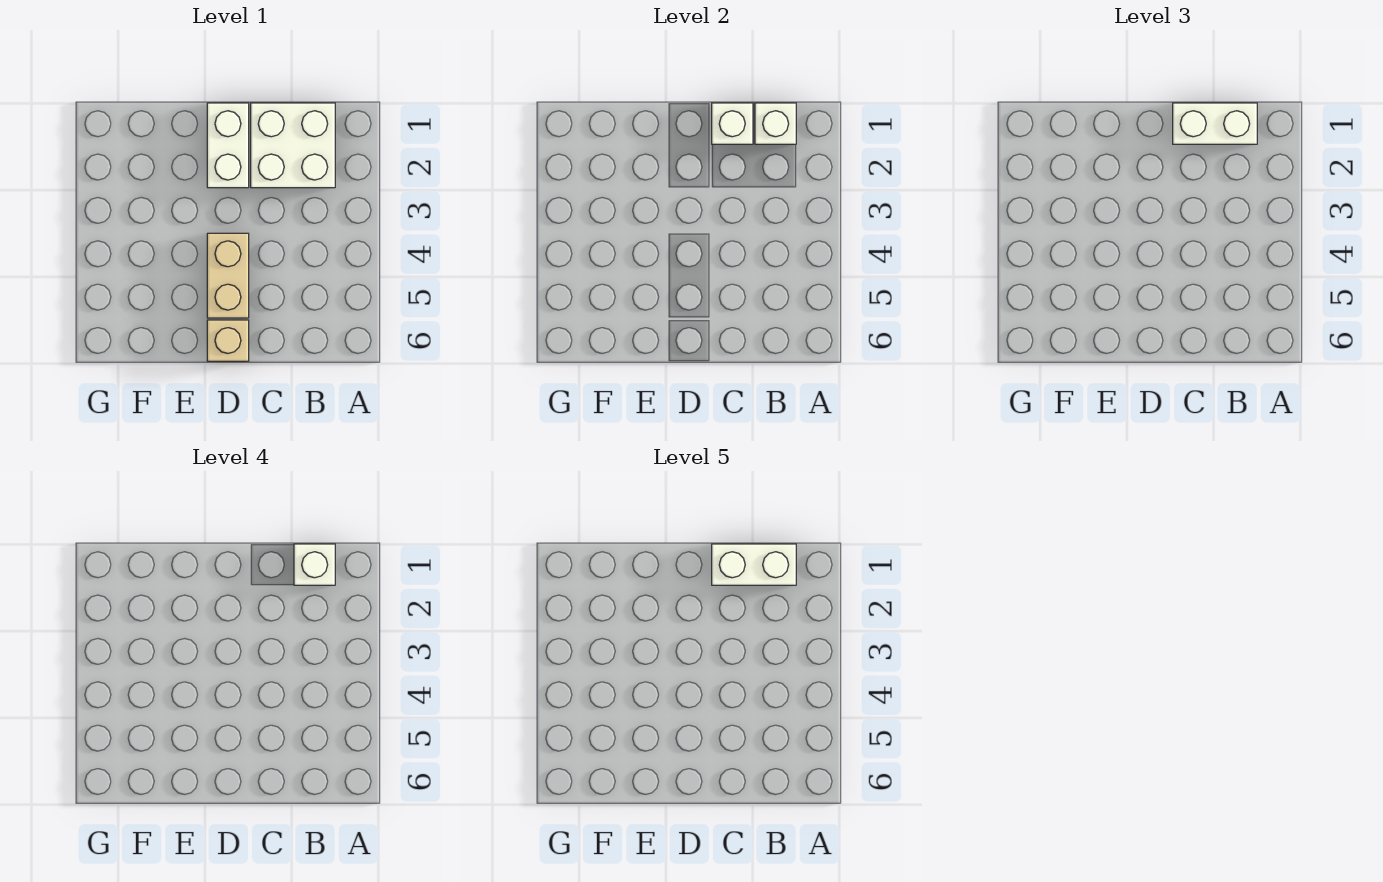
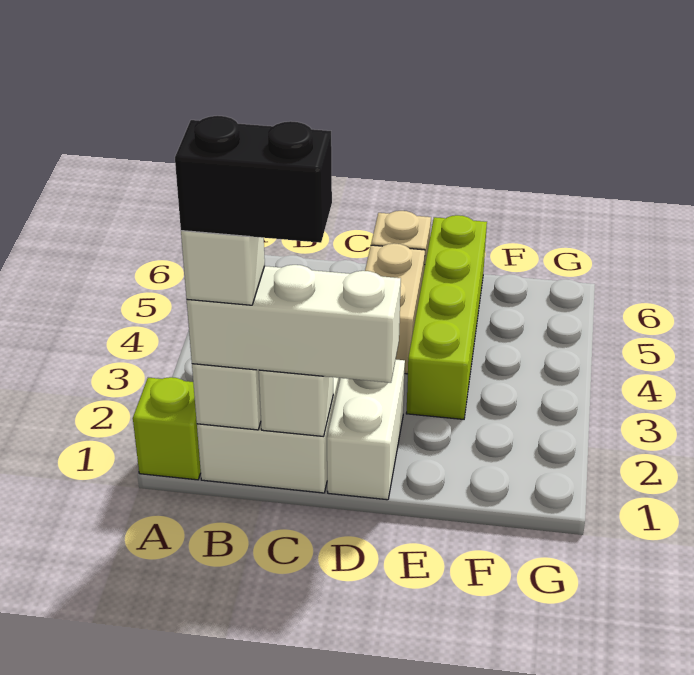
none -> lime 1x1 brick [133,377,201,480]
white 1x2 brick [1173,103,1257,144] -> white 1x3 brick [187,265,401,383]
white 1x2 brick [712,544,796,585] -> black 1x2 brick [175,116,332,243]
none -> lime 1x4 brick [406,215,487,419]

